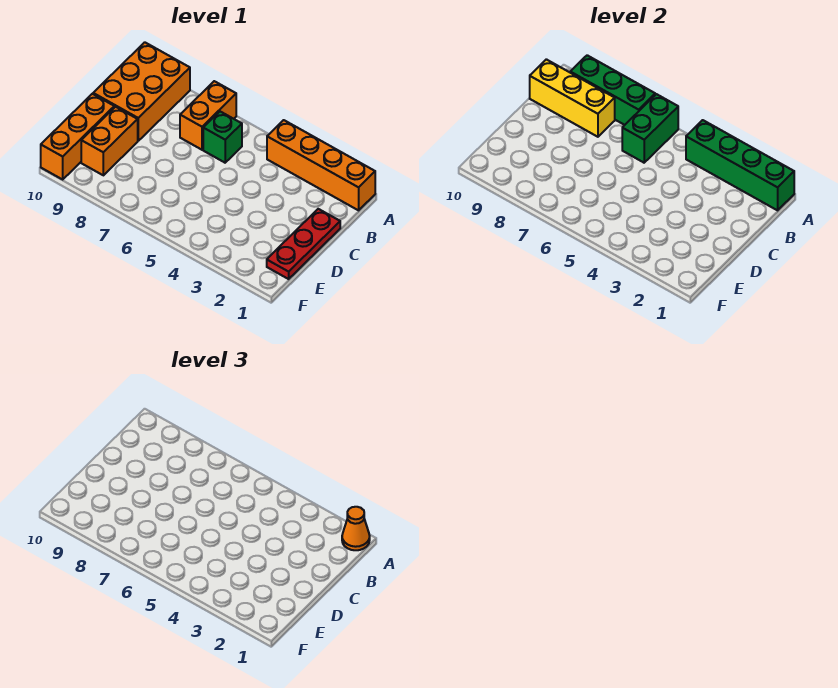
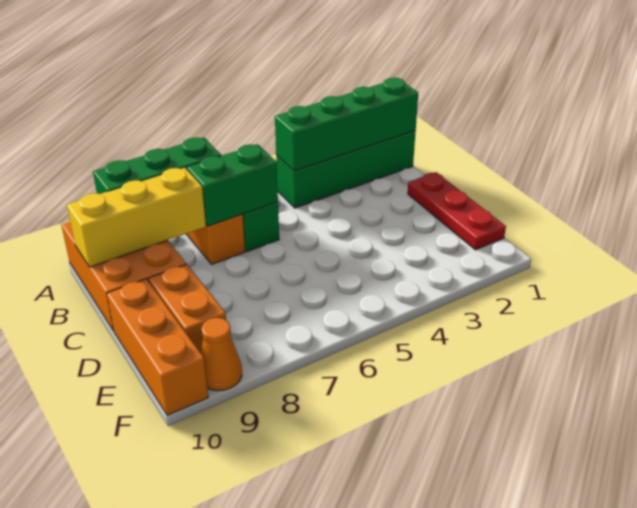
orange 1x4 brick [267,120,375,210] -> green 1x4 brick [276,131,416,208]
orange 1x1 cone [342,507,370,550] -> orange 1x1 cone moved to [201,318,242,391]
green 1x2 brick [622,94,678,163] -> green 1x2 brick turned to [187,144,278,226]

